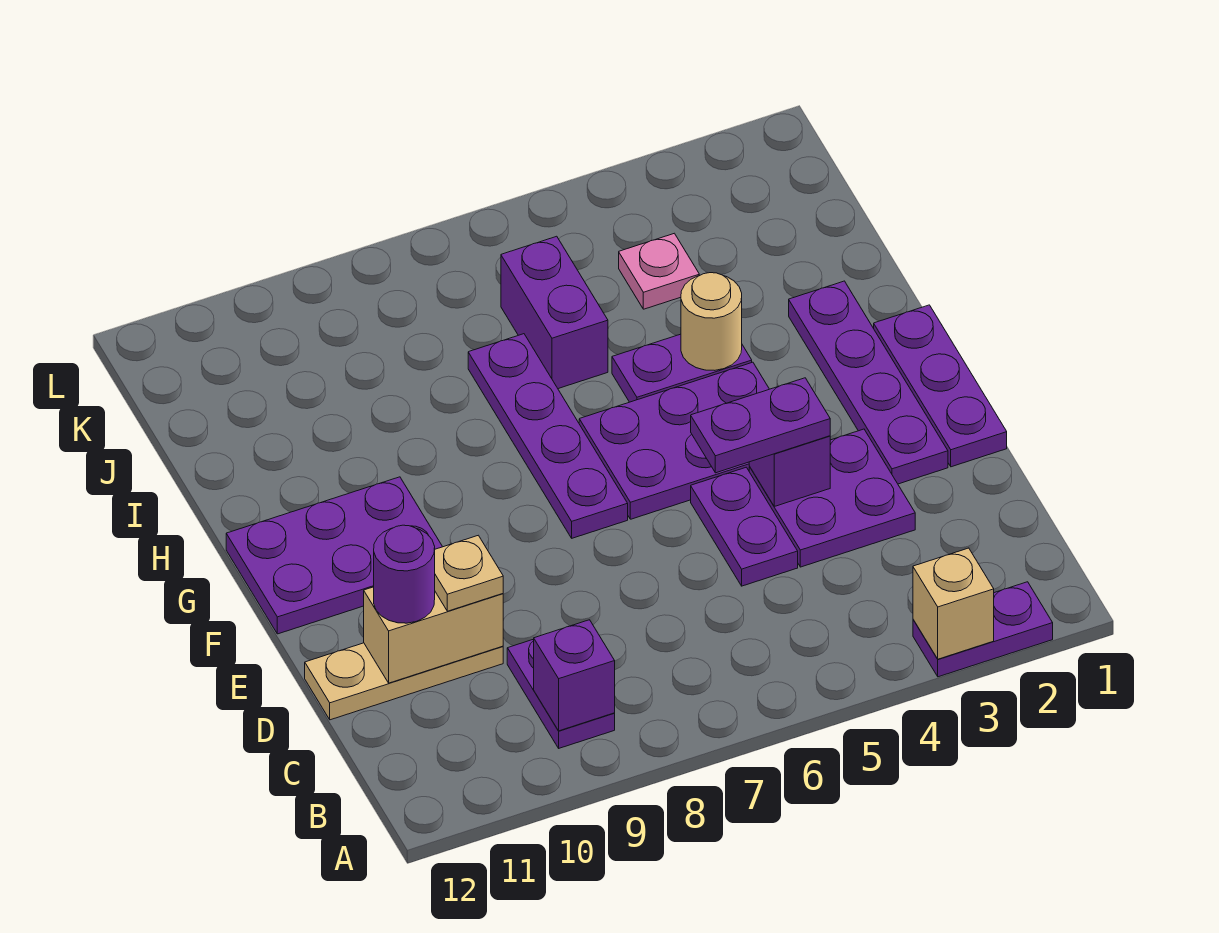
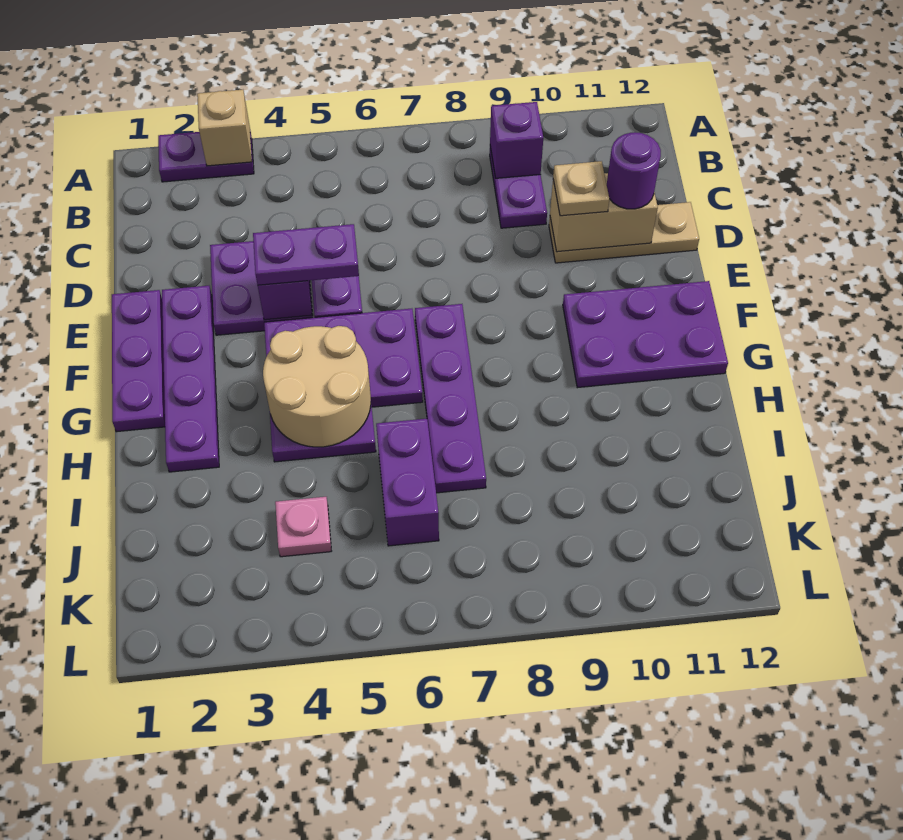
tan 1x1 round brick [681,273,742,370] -> tan 2x2 round brick [263,326,371,447]

